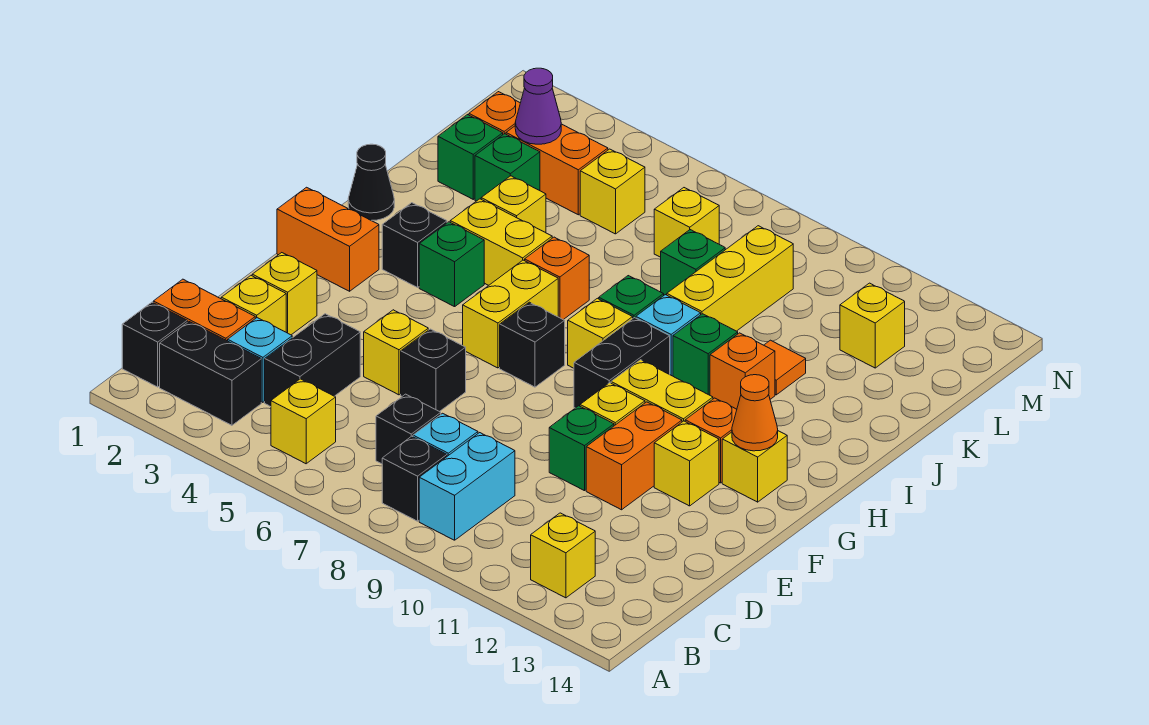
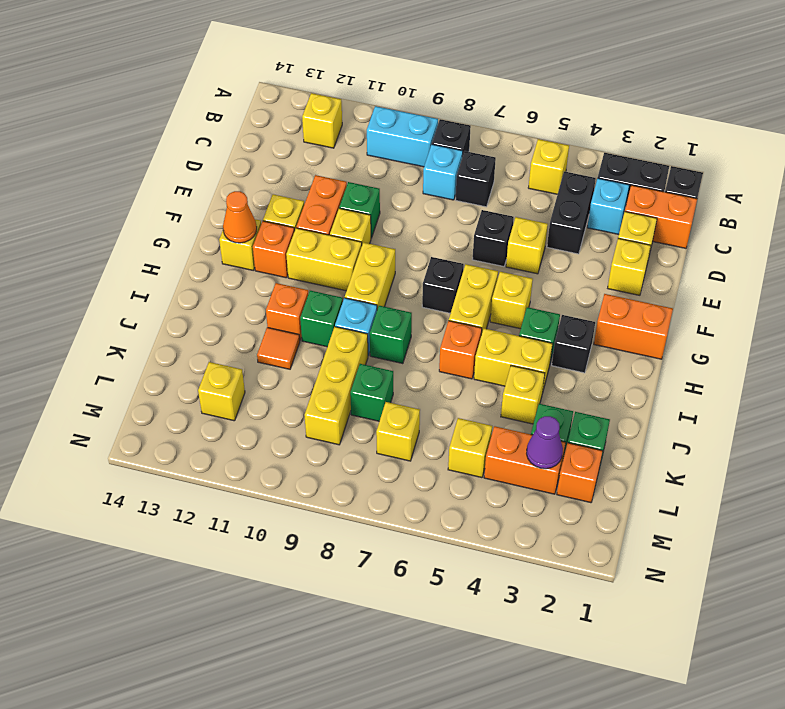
cyan 1x2 brick [419,433,515,540] -> cyan 1x2 brick turned to [367,106,438,167]
black 1x2 brick [574,318,670,408] -> yellow 1x2 brick [345,242,395,309]
yellow 1x1 brick [568,298,633,368] -> yellow 1x1 brick moved to [490,272,533,329]
black 1x1 cone [348,144,394,221] -> none

